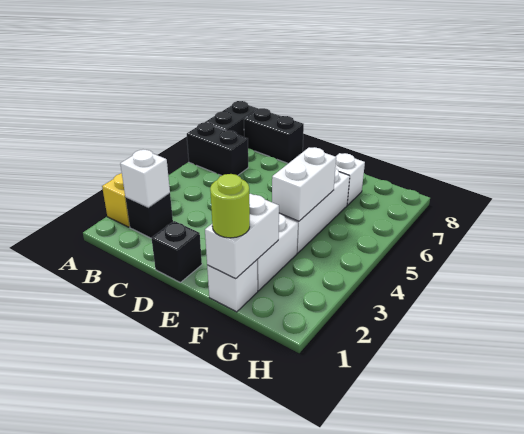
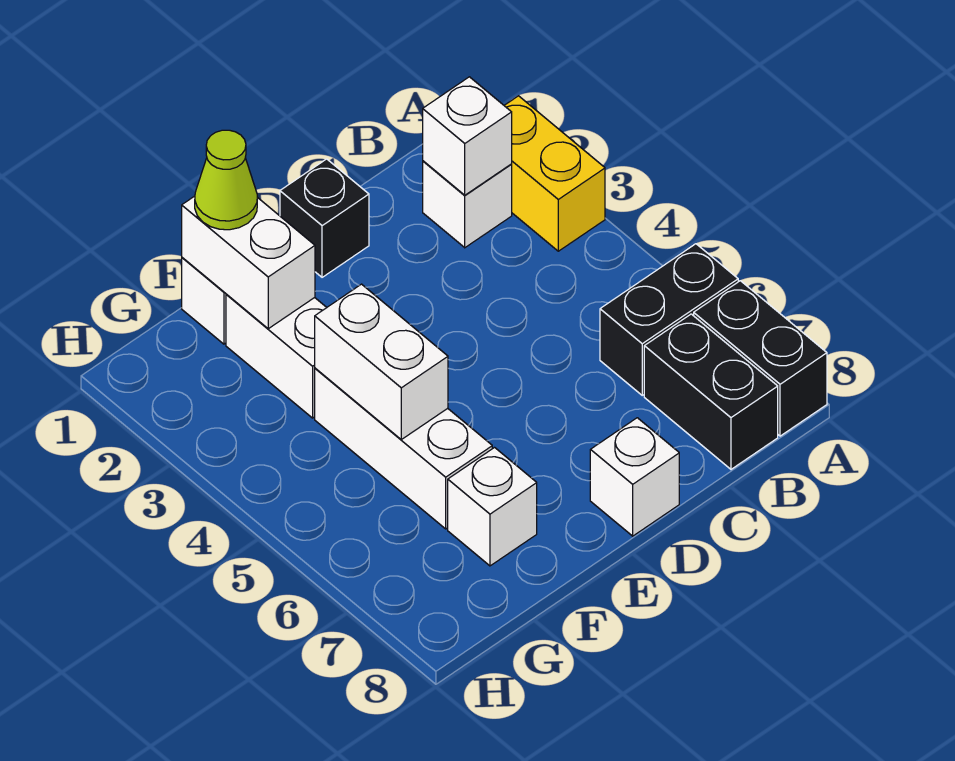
black 1x1 brick [125,193,173,238] -> white 1x1 brick [423,161,512,248]
black 1x2 brick [244,108,304,163] -> black 1x2 brick turned to [644,314,778,469]
none -> white 1x1 brick [590,418,679,536]
lime 1x1 round brick [210,174,250,238] -> lime 1x1 cone [195,130,257,230]

